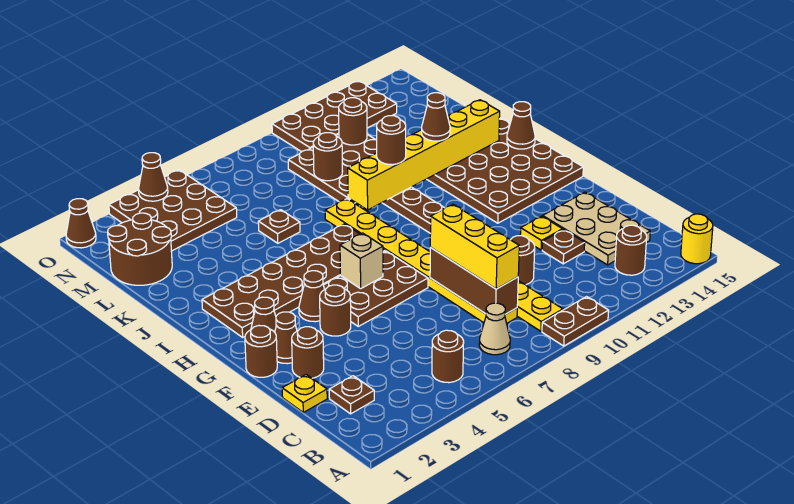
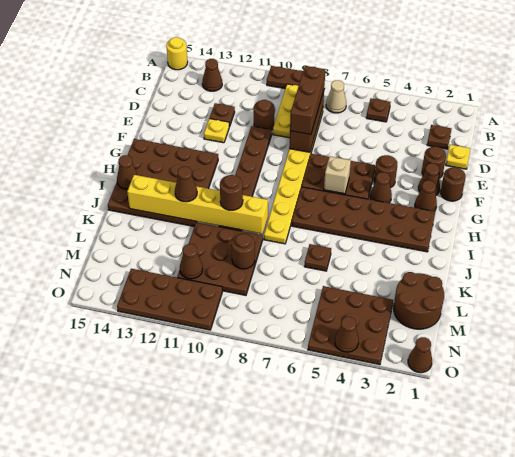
brown 1x1 round brick [432,330,464,383] -> brown 1x1 plate [366,98,391,122]
brown 1x1 round brick [615,225,647,275] -> brown 1x1 cone [202,59,222,91]
yellow 1x3 brick [430,204,519,289] -> brown 1x3 brick [290,66,325,135]
tan 2x3 plate [543,192,650,265] -> none
brown 1x1 round brick [339,98,367,145] -> brown 1x1 cone [180,244,203,279]

